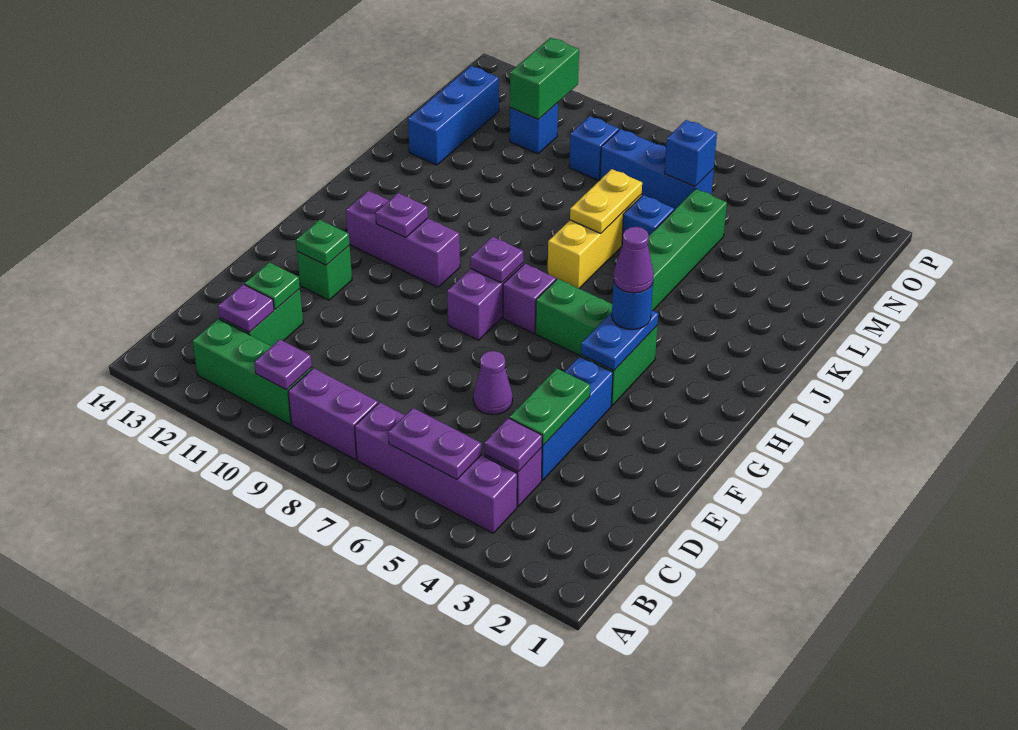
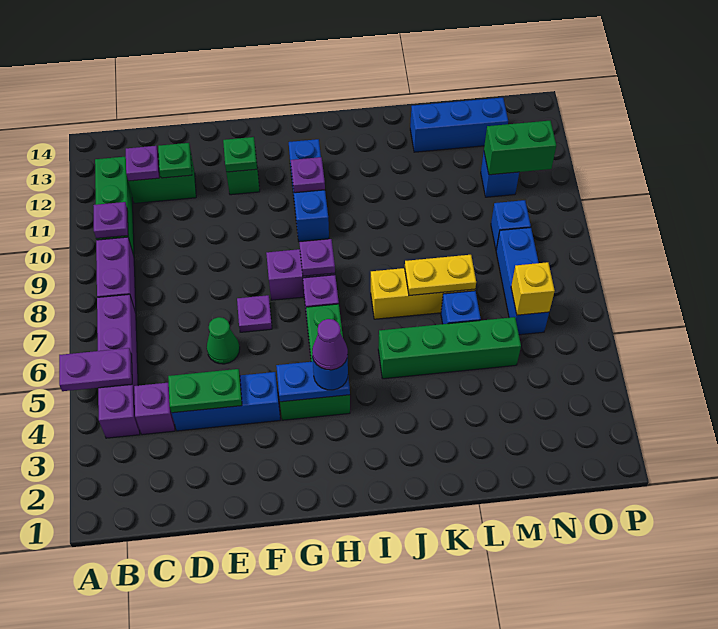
purple 1x2 plate [388,408,482,480] -> purple 1x2 plate turned to [59,348,132,391]
purple 1x1 plate [484,418,542,472] -> purple 1x1 plate moved to [237,295,272,332]
purple 1x1 cone [473,351,513,415] -> green 1x1 cone [207,317,240,364]
purple 1x3 brick [346,191,460,287] -> blue 1x3 brick [289,139,329,242]
blue 1x1 brick [664,120,717,187] -> yellow 1x1 brick [511,262,555,315]

